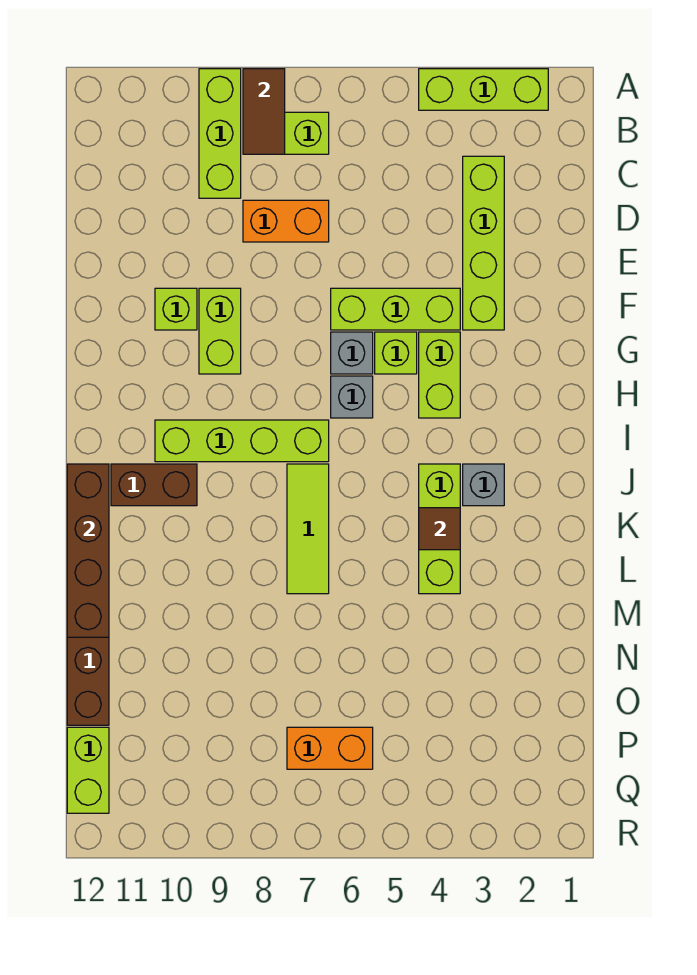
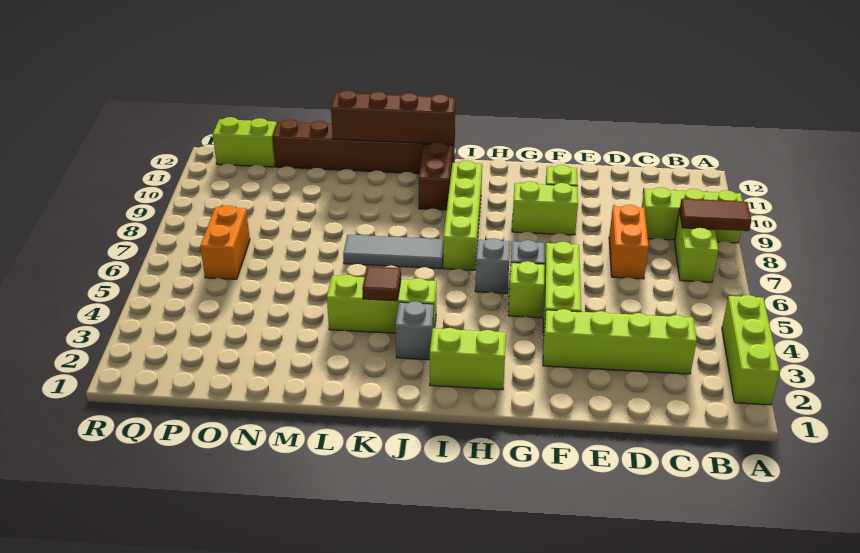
lime 1x2 brick [419,332,460,418] -> lime 1x2 brick moved to [430,328,506,390]
lime 1x3 tile [287,464,329,594] -> grey 1x3 tile [343,234,444,269]

